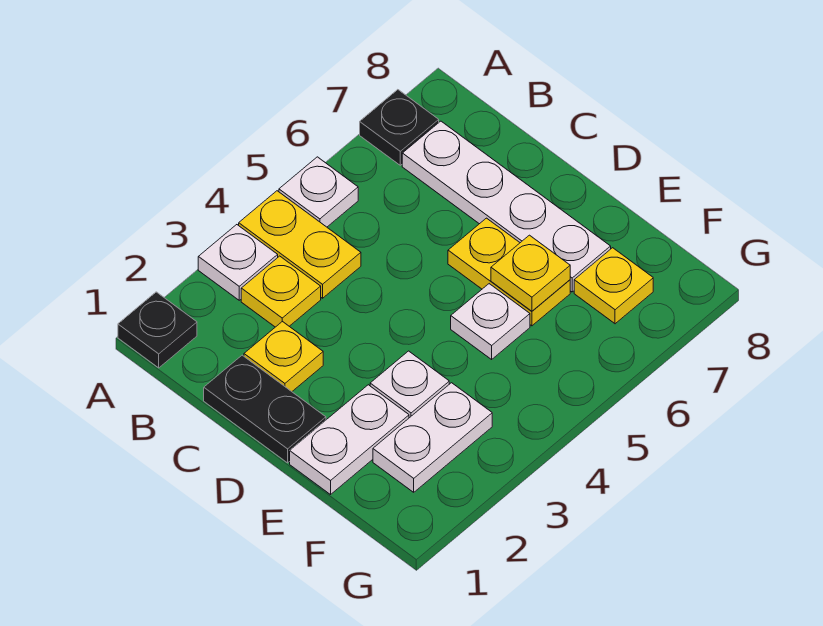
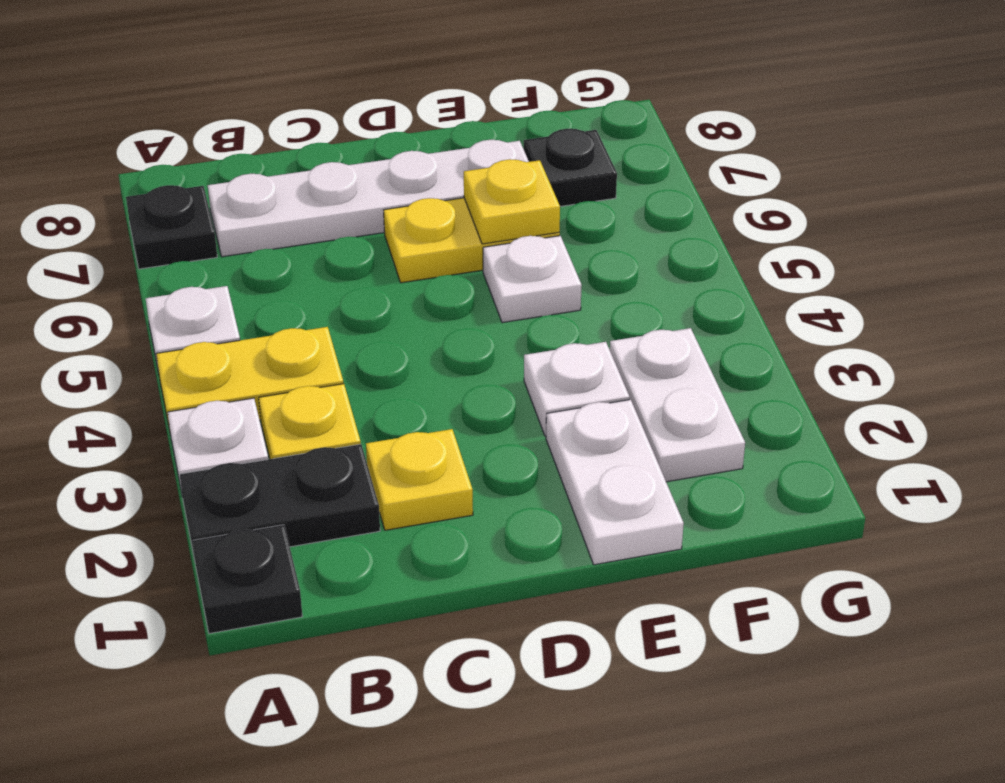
black 1x2 plate [204,355,326,463] -> black 1x2 plate moved to [180,444,380,559]
yellow 1x1 plate [574,248,653,324] -> black 1x1 plate [524,129,617,207]

